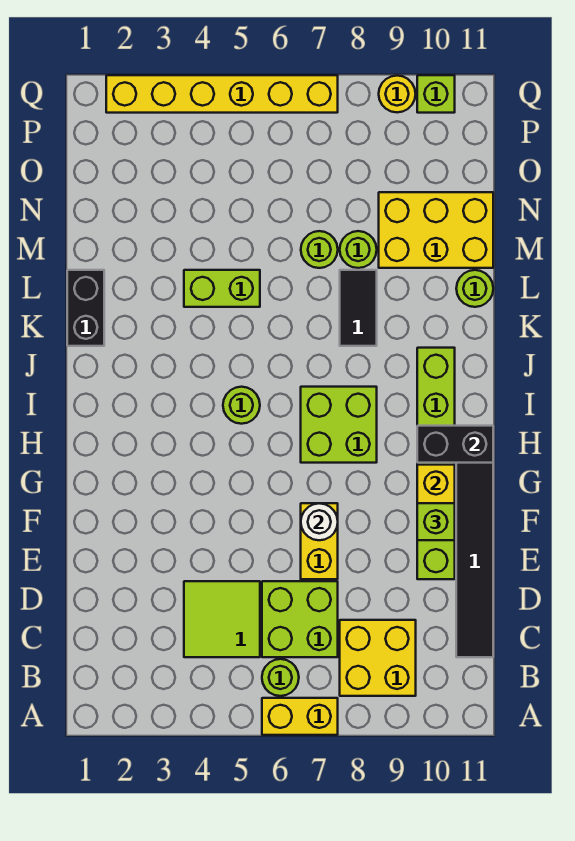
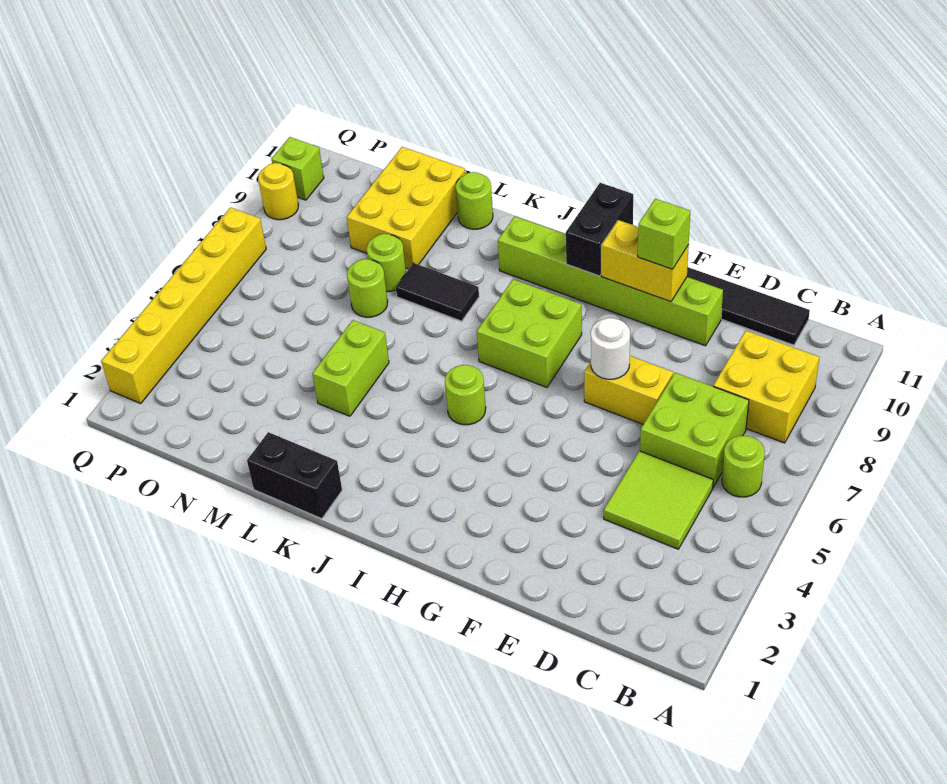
yellow 1x2 brick [262,698,338,735] -> none

